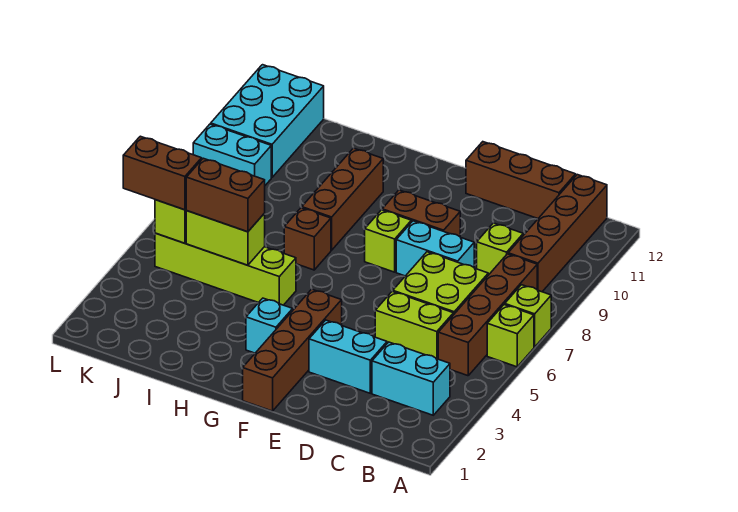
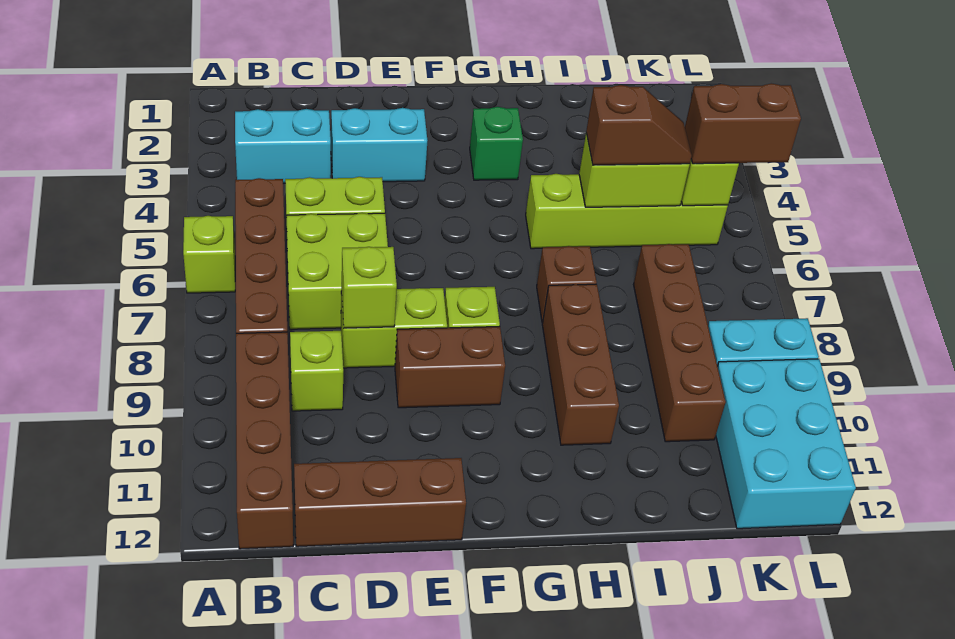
lime 1x1 brick [505,285,551,347] -> lime 1x1 brick moved to [342,247,397,328]
cyan 1x2 brick [396,221,474,276] -> lime 1x2 brick [341,288,447,368]
brown 1x4 brick [243,289,342,411] -> brown 1x4 brick moved to [634,244,726,442]
cyan 1x1 brick [246,298,293,353] -> green 1x1 brick [470,107,523,180]
brown 1x2 brick [186,158,265,232] -> brown 1x2 slope [586,85,692,165]

